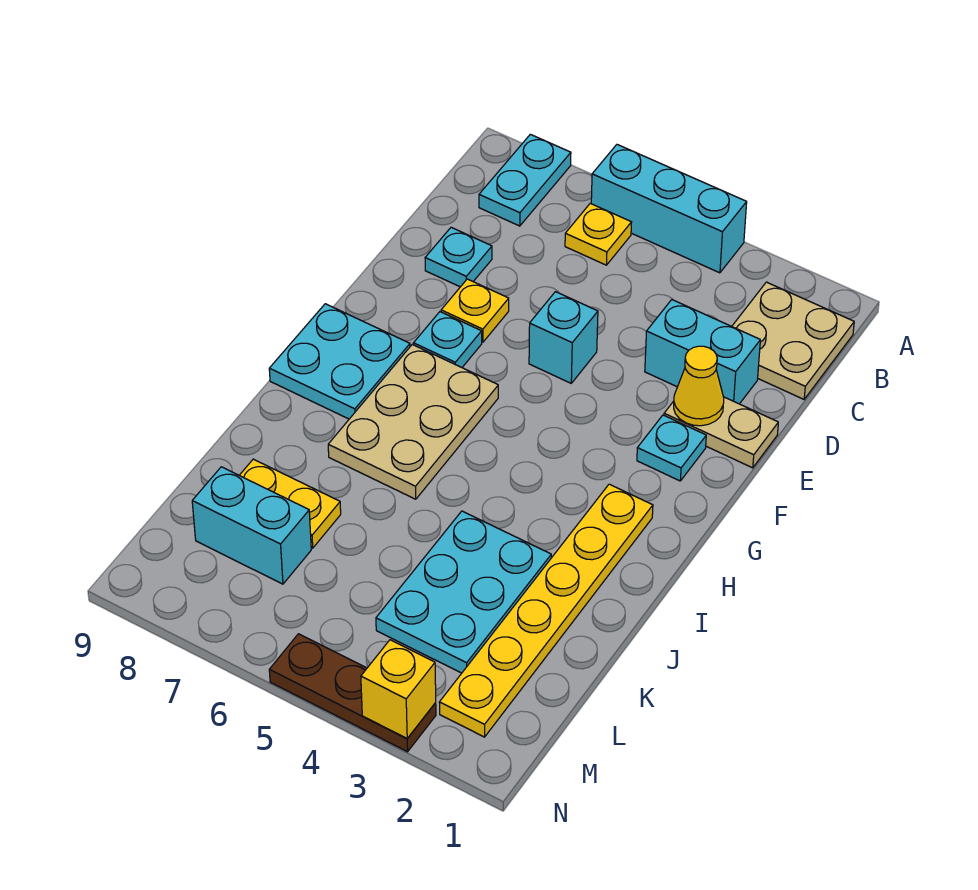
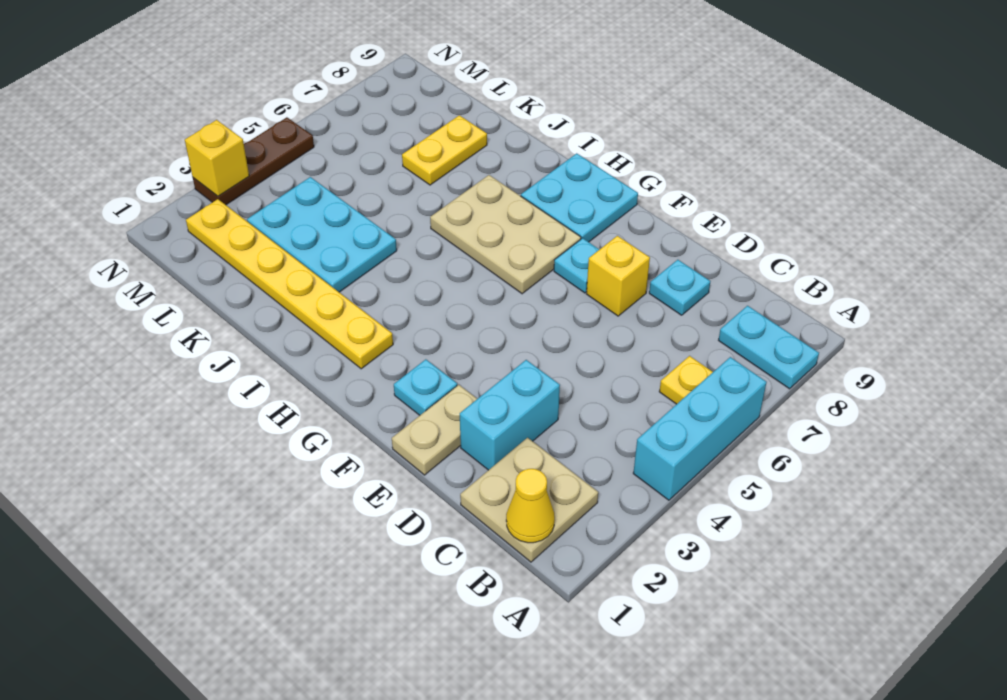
yellow 1x1 cone [674,346,724,426] -> yellow 1x1 cone moved to [506,469,555,543]
cyan 1x1 brick [529,292,598,383] -> none
yellow 1x1 plate [441,279,509,342] -> yellow 1x1 brick [587,236,650,316]
cyan 1x2 brick [192,467,311,584] -> none

